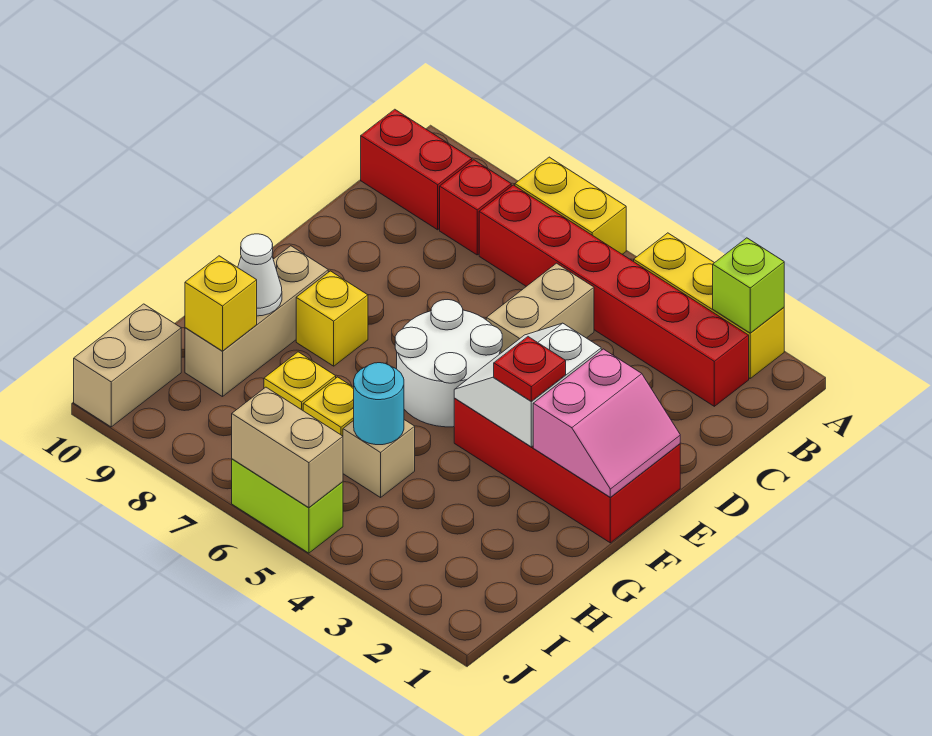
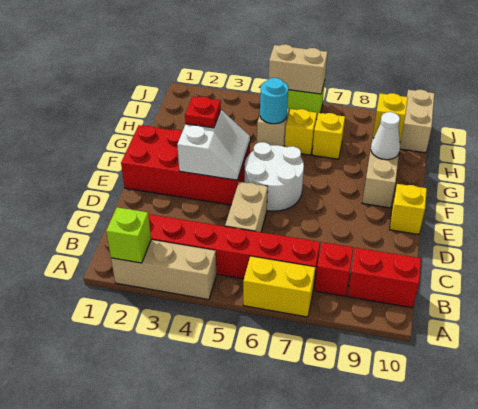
yellow 1x3 brick [634,233,784,378] -> tan 1x3 brick [111,240,216,300]
pink 2x2 slope [533,349,680,498] -> none
yellow 1x1 brick [296,271,368,366] -> yellow 1x1 brick moved to [390,184,427,234]

